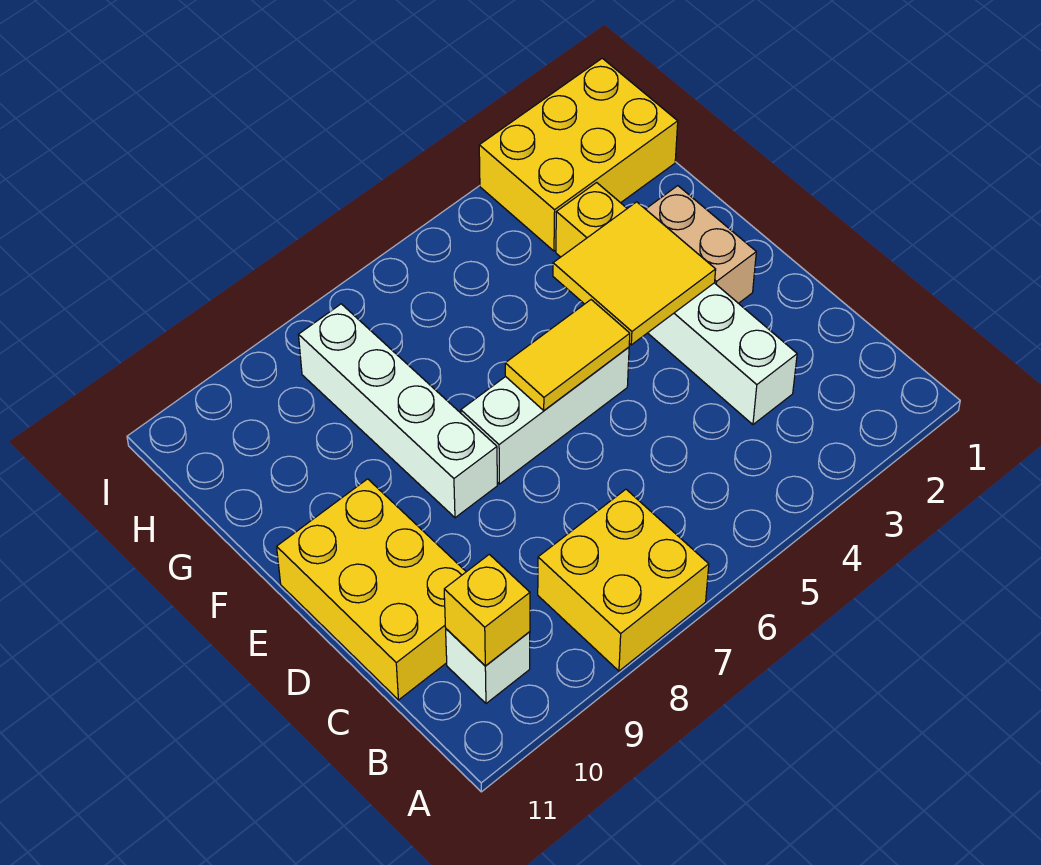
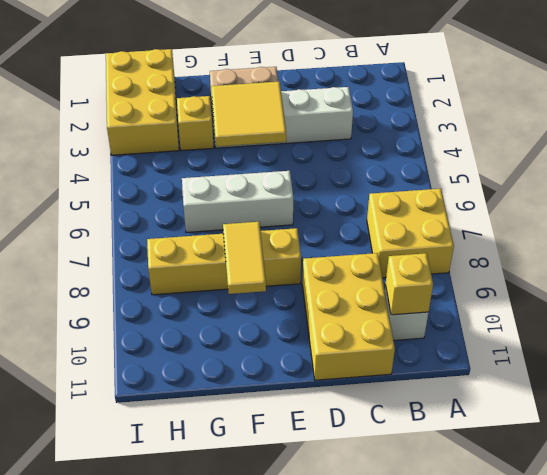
yellow 2x3 brick [277,479,466,700] -> yellow 2x3 brick turned to [302,253,395,380]
white 1x3 brick [461,347,629,484] -> white 1x3 brick turned to [182,171,293,232]
yellow 1x2 tile [505,300,630,410] -> yellow 1x2 tile moved to [223,222,266,294]
white 1x4 brick [299,304,497,518] -> yellow 1x4 brick [147,228,301,295]

